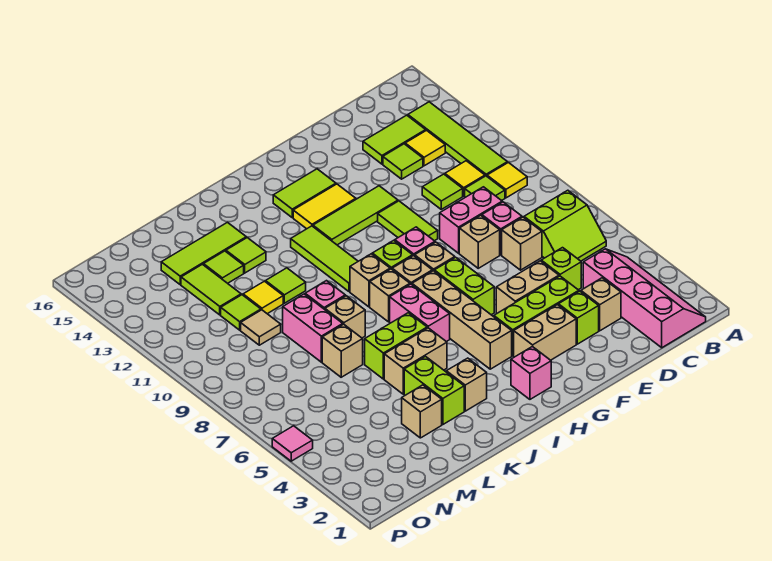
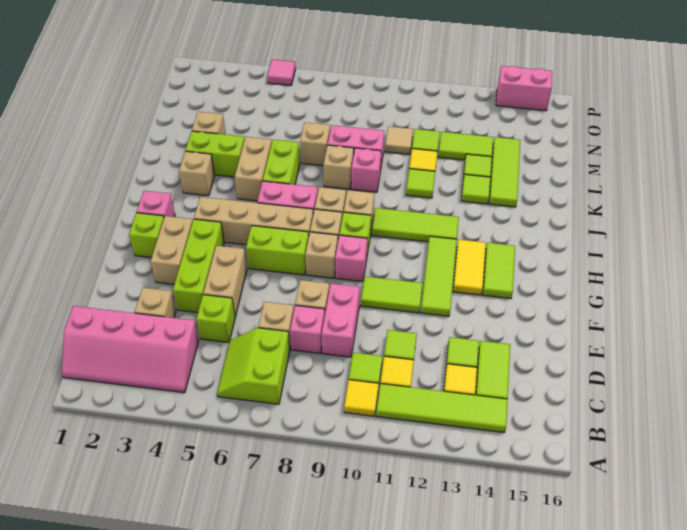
lime 1x1 brick [558,291,599,344] -> lime 1x1 brick moved to [129,213,164,258]
none -> pink 1x2 brick [496,66,552,111]

